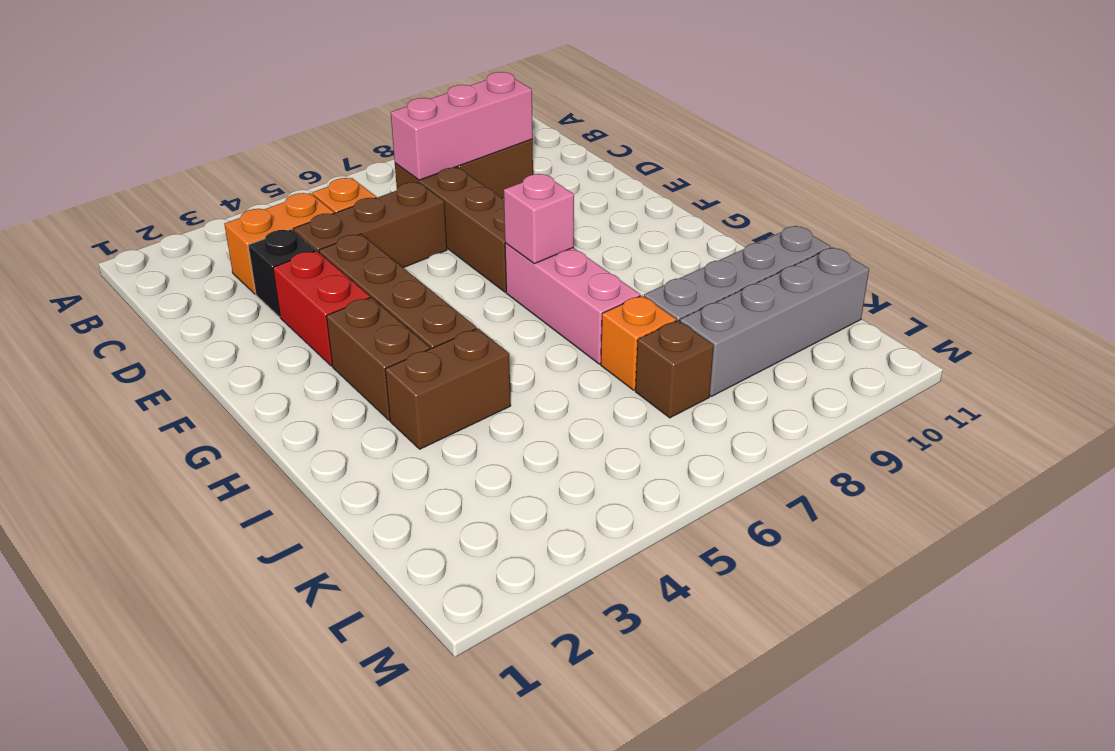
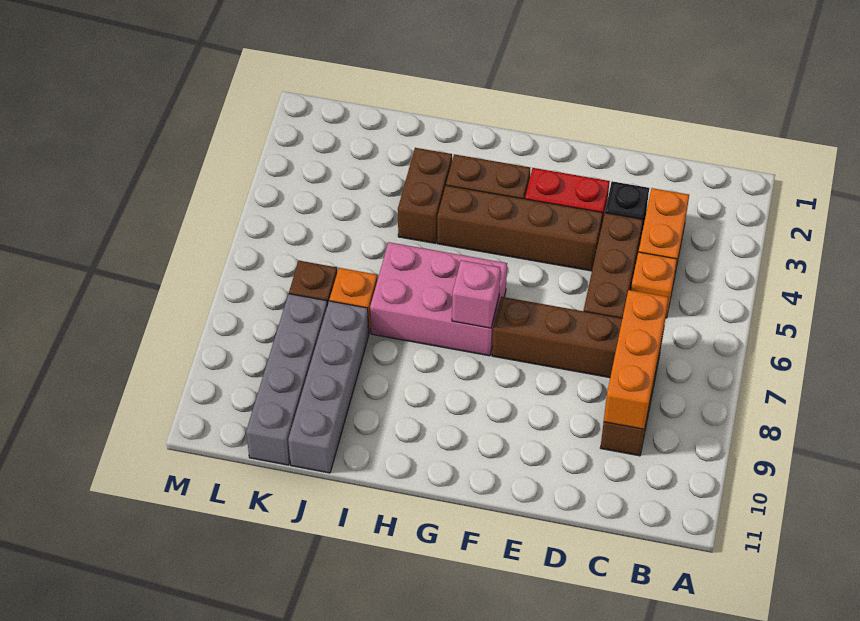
pink 1x3 brick [391,72,533,180] -> orange 1x3 brick [604,290,669,429]
pink 1x3 brick [505,243,640,364] -> pink 2x3 brick [370,242,507,356]

